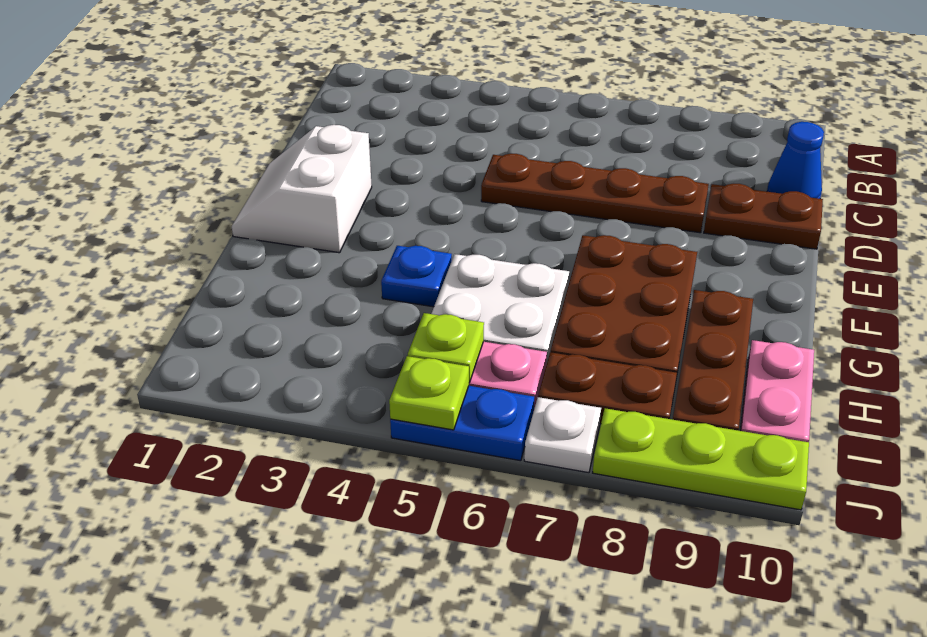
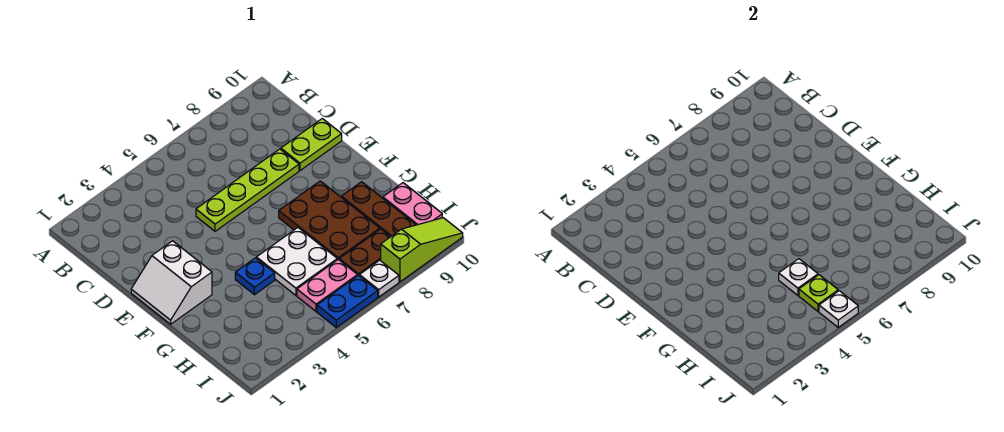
blue 1x1 cone [767,122,824,199] -> none
brown 1x4 plate [481,154,709,233] -> lime 1x4 plate [196,149,299,231]
brown 1x2 plate [704,184,823,249] -> lime 1x2 plate [281,119,342,171]
none -> white 1x1 plate [779,259,818,295]
lime 1x1 plate [389,356,469,430] -> white 1x1 plate [819,291,858,327]
lime 1x3 plate [593,408,809,510] -> lime 1x3 slope [381,218,463,282]

